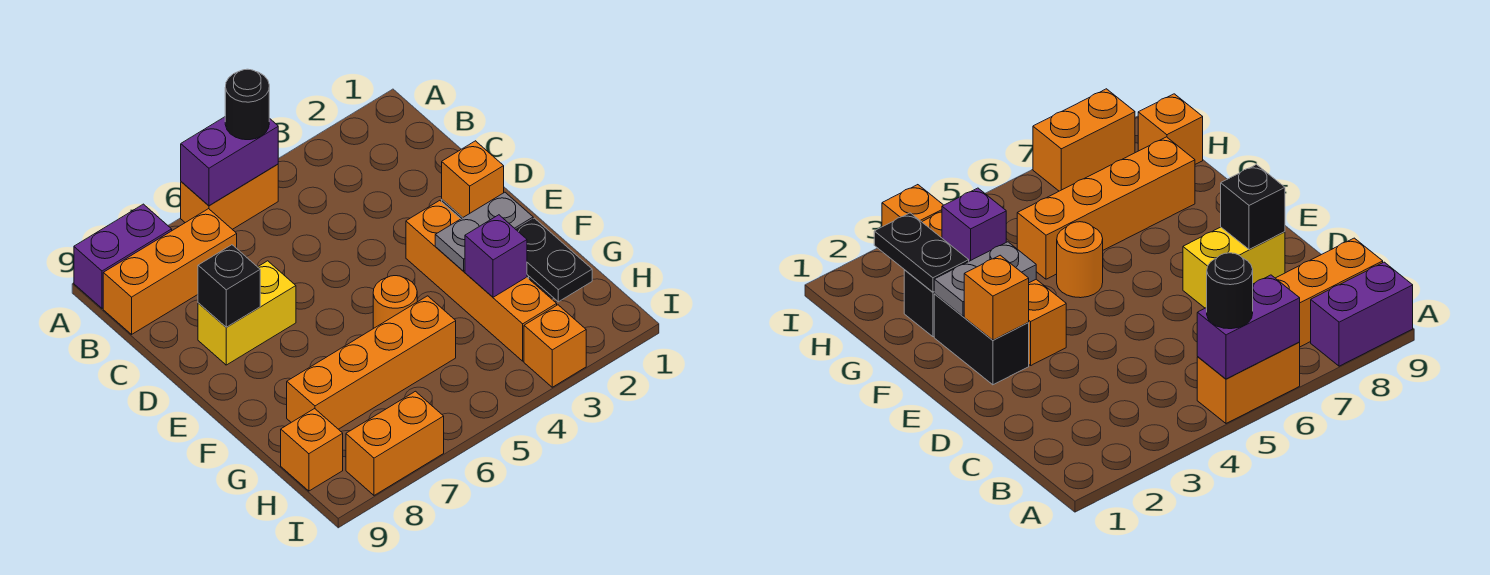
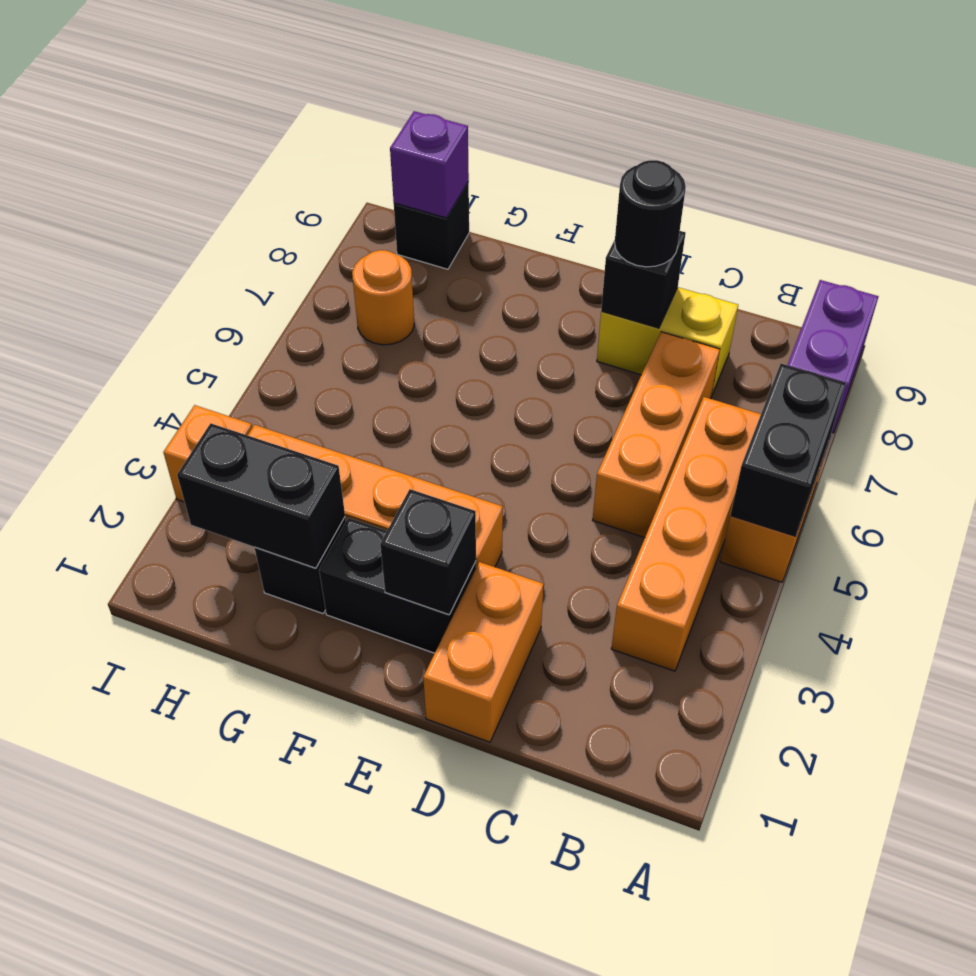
purple 1x2 brick [181,117,278,206] -> black 1x2 brick [730,364,846,536]
black 1x1 round brick [225,69,269,140] -> black 1x1 round brick moved to [615,160,686,267]
orange 1x3 brick [103,209,237,334] -> orange 1x3 brick moved to [593,332,720,538]
yellow 1x2 brick [198,261,296,365] -> yellow 1x2 brick turned to [597,287,738,396]
orange 1x1 brick [442,141,504,218] -> black 1x1 brick [380,489,476,615]
grey 1x2 plate [435,192,533,271] -> none
orange 1x1 round brick [373,276,417,329] -> orange 1x1 round brick moved to [352,250,414,345]
black 1x2 plate [516,218,592,302] -> black 1x2 brick [177,423,345,568]
purple 1x1 brick [465,215,527,297] -> purple 1x1 brick moved to [390,111,469,218]
orange 1x4 brick [287,296,456,429] -> orange 1x4 brick moved to [611,397,761,671]
orange 1x1 brick [281,409,343,491] -> black 1x1 brick [394,182,469,269]
orange 1x2 brick [346,391,444,495] -> orange 1x2 brick moved to [423,562,544,742]

